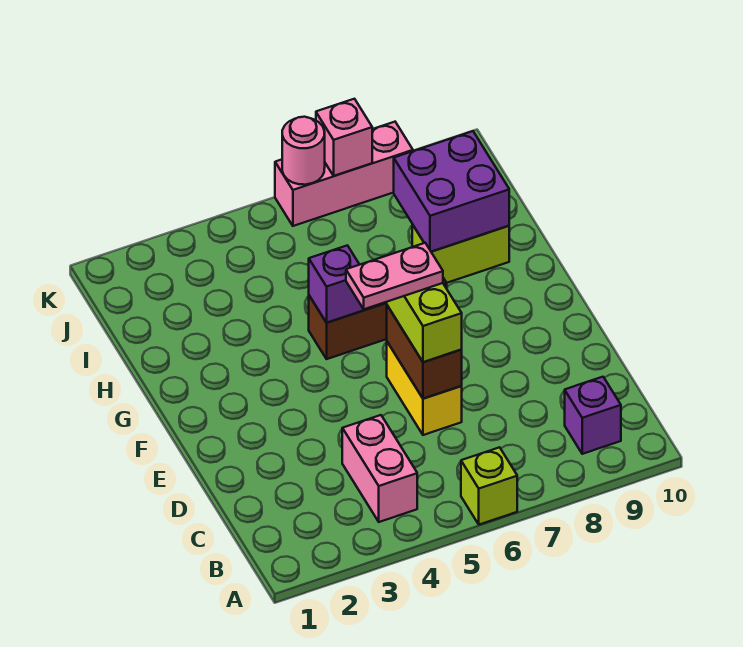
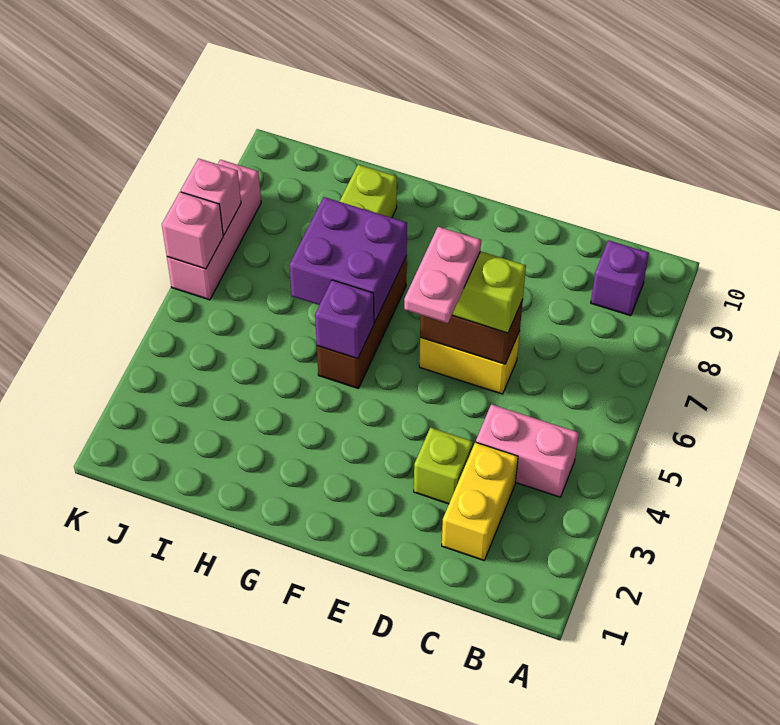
lime 1x1 brick [461,447,517,525] -> lime 1x1 brick moved to [414,428,473,504]
none -> yellow 1x2 brick [442,442,518,560]
purple 2x2 brick [394,131,509,252] -> purple 2x2 brick moved to [289,197,407,323]
pink 1x1 round brick [282,117,325,185] -> pink 1x1 brick [162,192,223,269]

